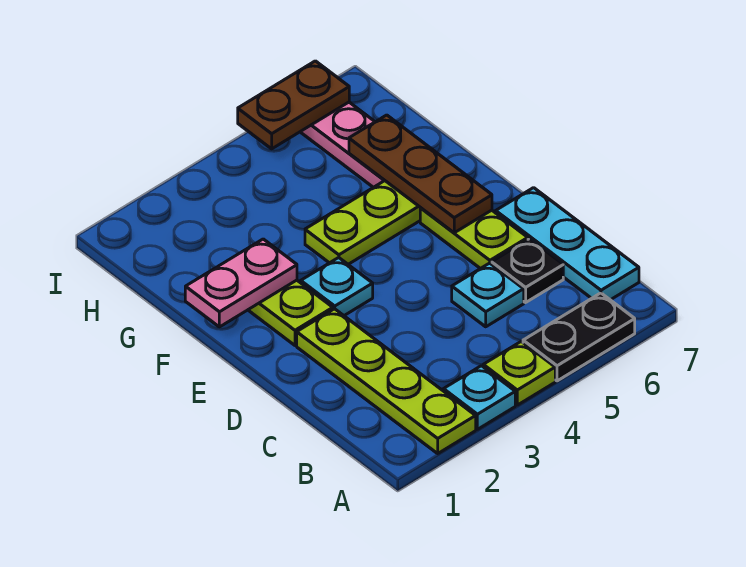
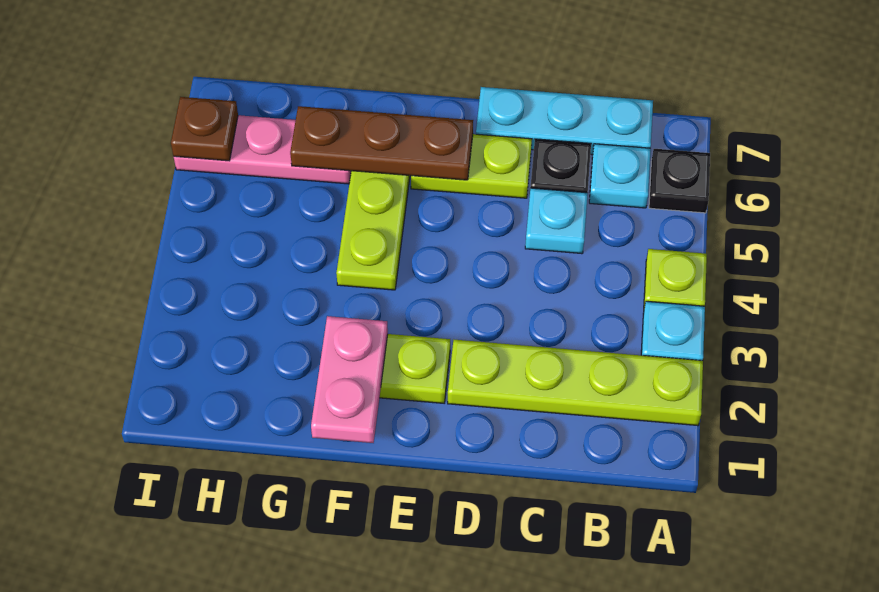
black 1x2 plate [523,293,635,381] -> black 1x1 plate [649,149,710,213]
cyan 1x1 plate [301,258,373,316] -> cyan 1x1 plate moved to [589,144,651,208]
brown 1x2 plate [238,61,349,149] -> brown 1x1 plate [171,97,238,161]

